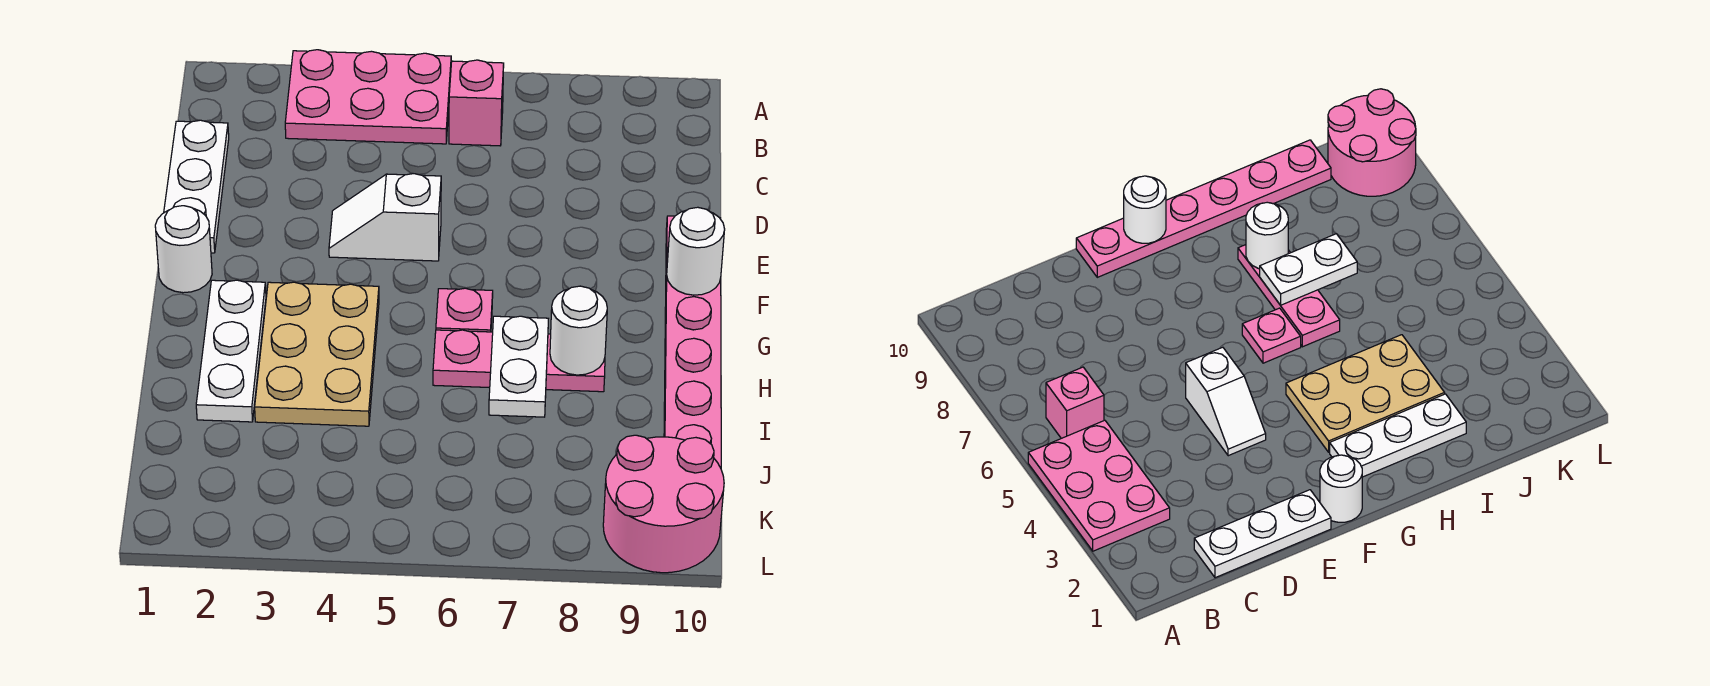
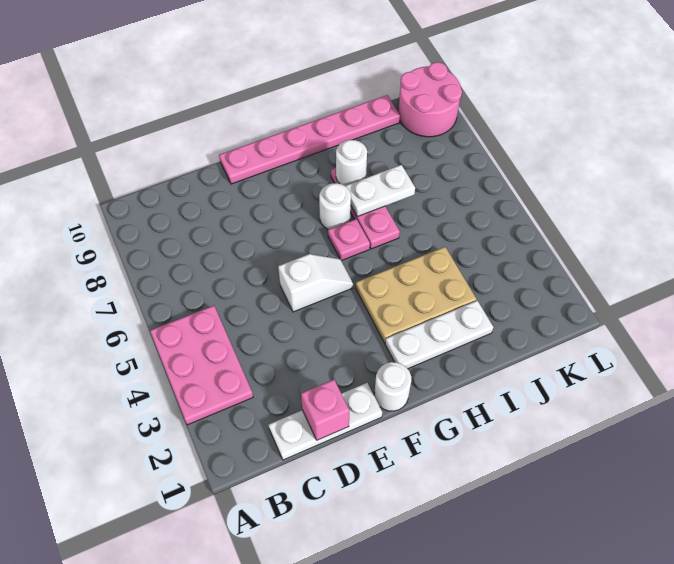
pink 1x1 brick [449,60,504,146] -> pink 1x1 brick moved to [301,379,349,440]
white 1x2 slope [329,174,441,261] -> white 1x2 slope turned to [278,254,354,312]
white 1x1 round brick [667,207,725,295] -> white 1x1 round brick moved to [319,183,351,229]

